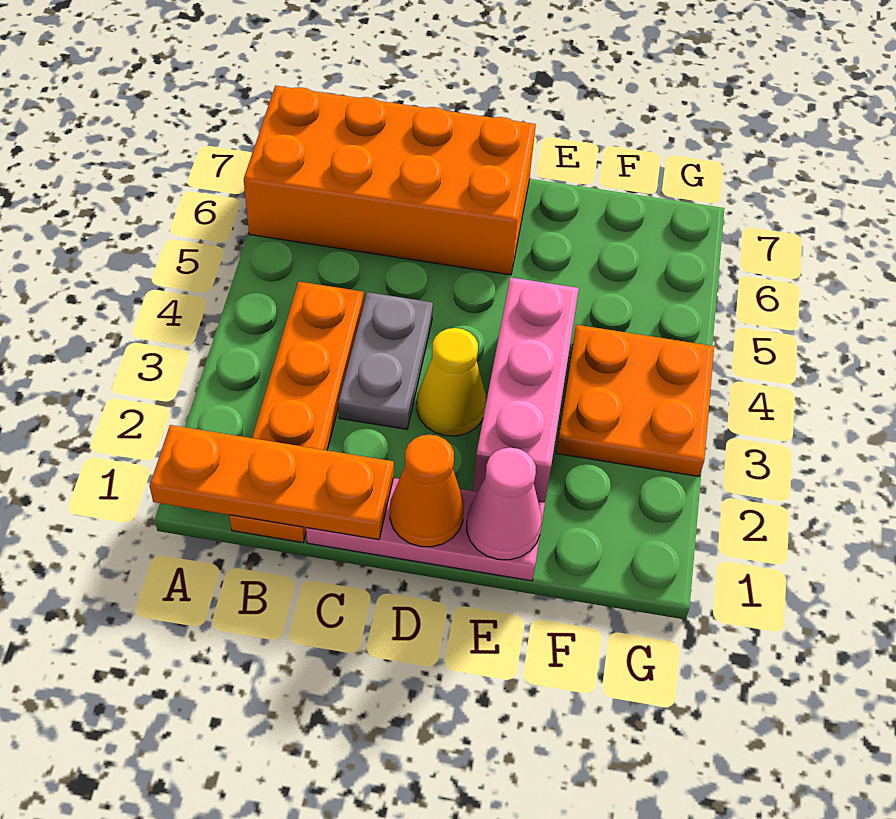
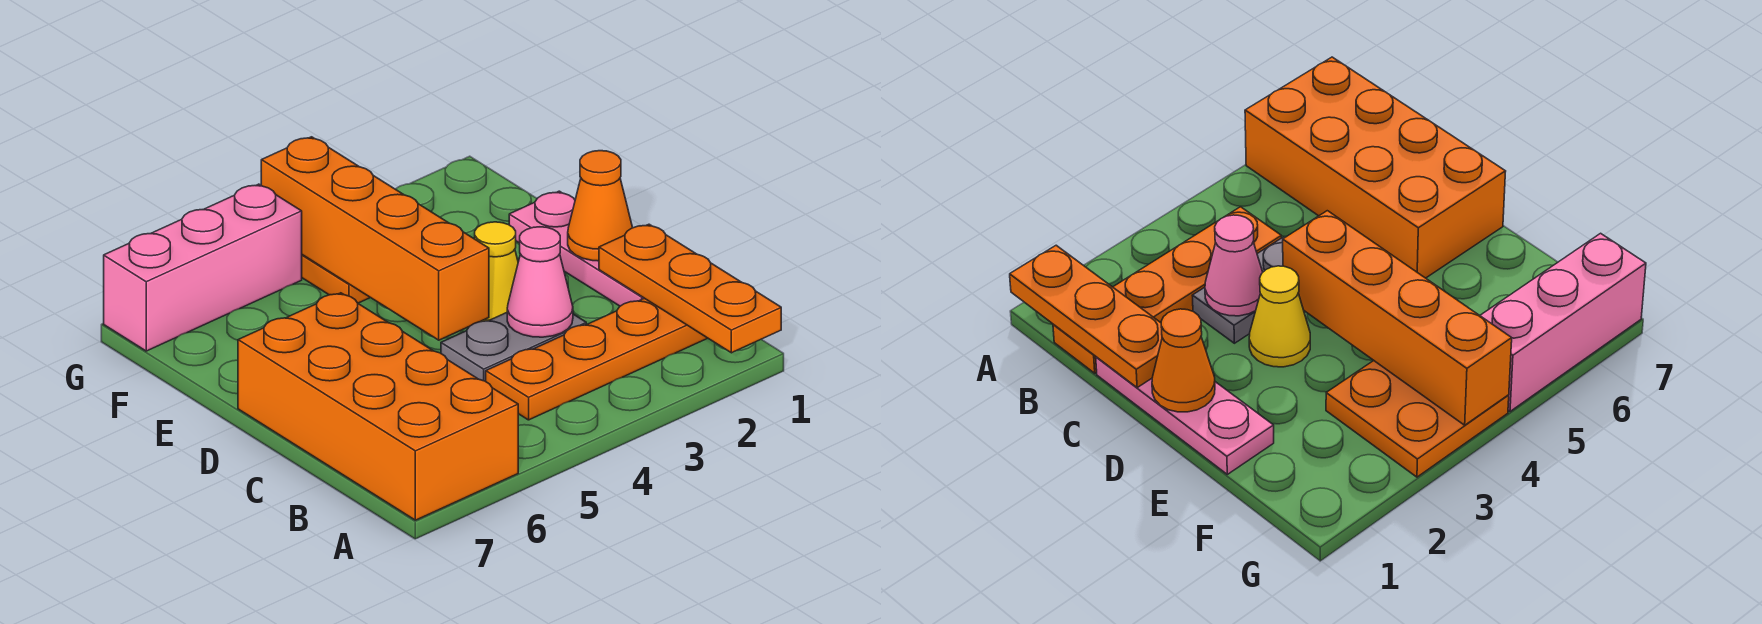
none -> orange 1x4 brick [261,137,489,340]
pink 1x1 cone [467,448,542,560] -> pink 1x1 cone moved to [507,227,573,337]
pink 1x3 brick [473,277,579,503] -> pink 1x3 brick moved to [104,184,302,351]

